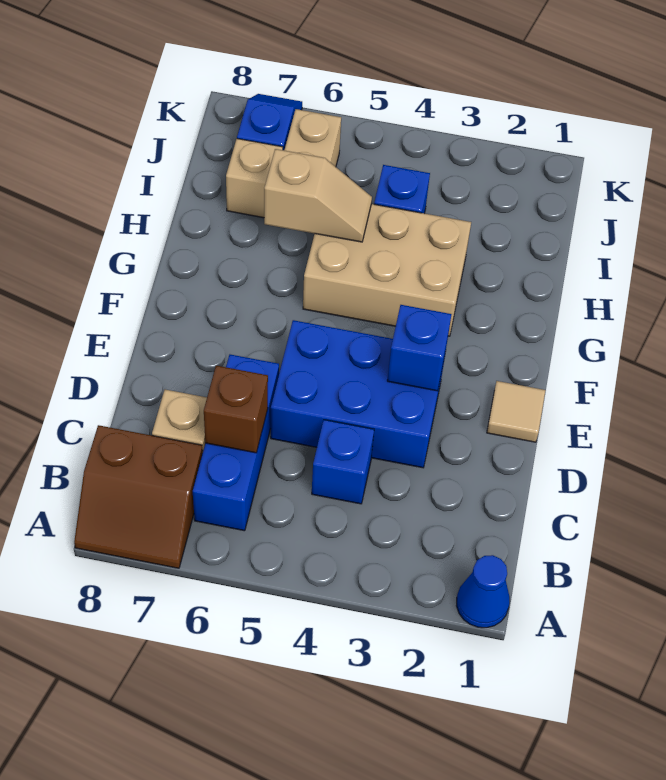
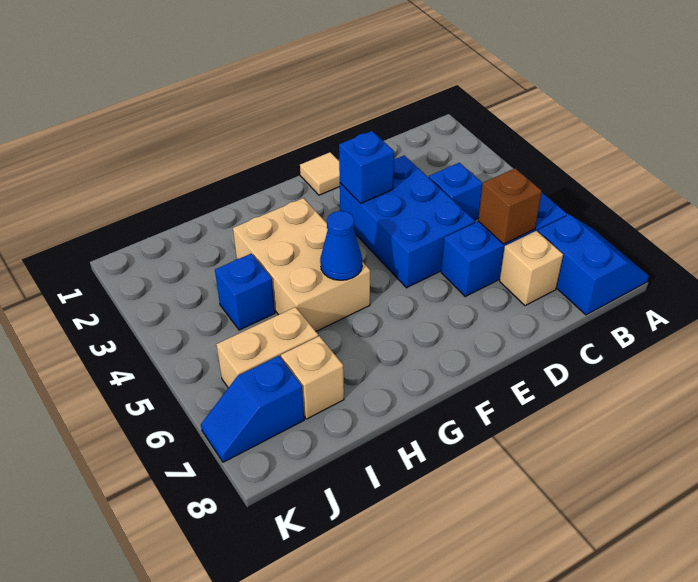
blue 1x1 cone [457,555,510,628] -> blue 1x1 cone moved to [320,211,362,280]
brown 2x2 slope [74,425,203,568] -> blue 2x2 slope [538,215,649,315]
tan 1x2 slope [264,149,372,242] -> none

